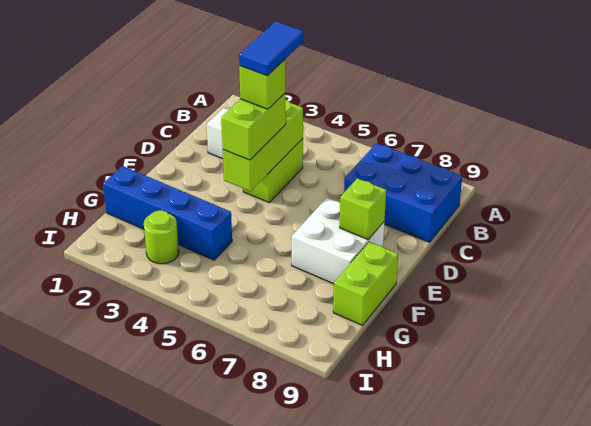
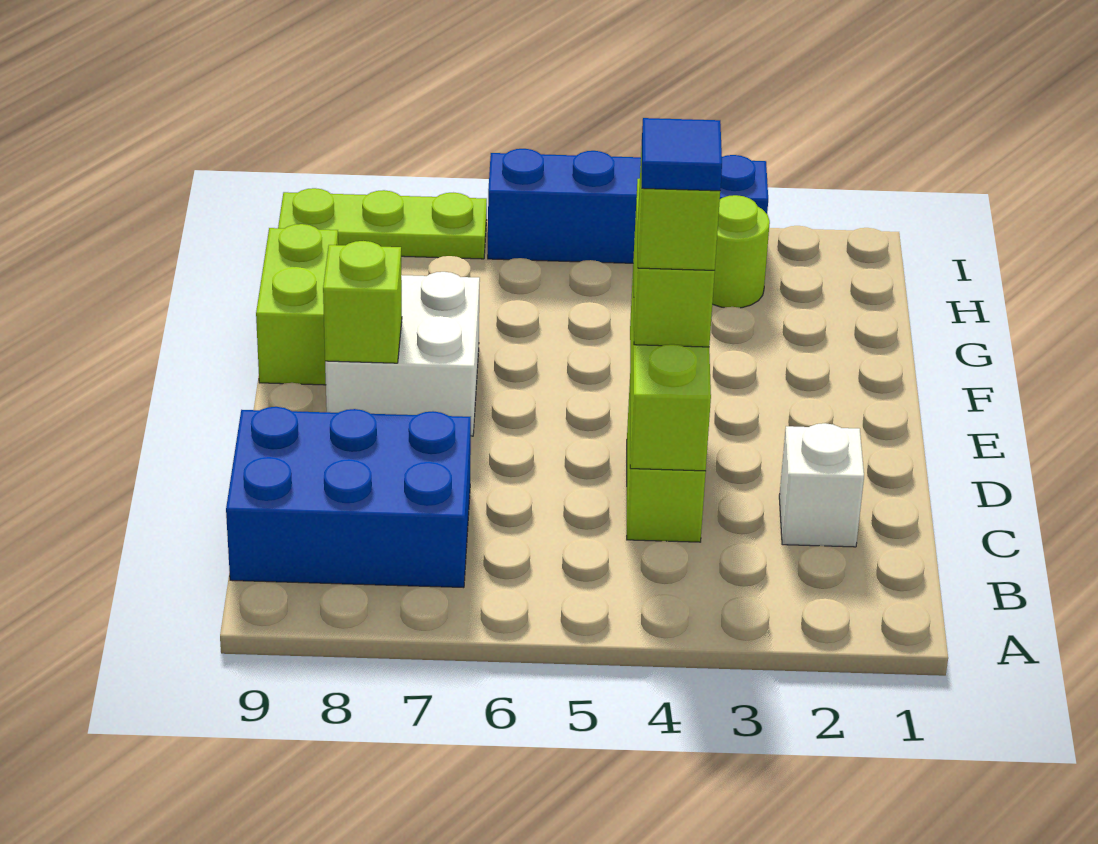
blue 1x2 tile [239,21,303,76] -> blue 1x1 tile [642,118,722,191]
blue 1x4 brick [103,166,232,260] -> blue 1x4 brick moved to [488,149,768,263]
none -> lime 1x3 plate [278,188,487,259]

